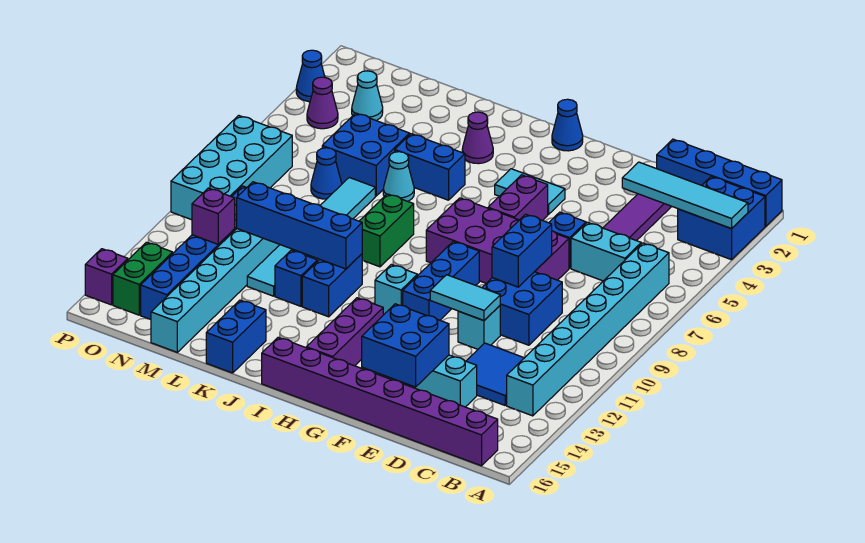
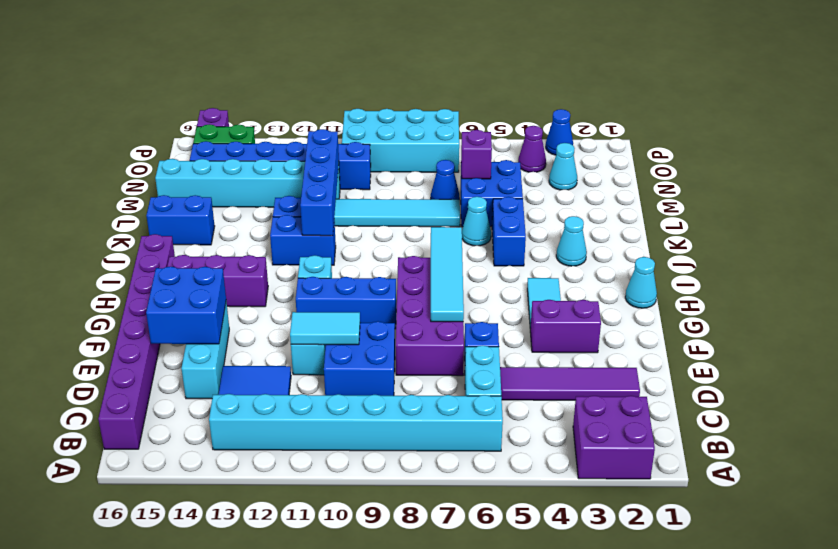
blue 1x4 brick [657,139,782,226] -> none
blue 2x2 brick [678,177,765,260] -> purple 2x2 brick [573,396,655,479]
cyan 1x4 tile [622,162,748,229] -> cyan 1x4 tile moved to [431,227,464,322]
blue 1x2 brick [492,214,552,287] -> none
cyan 1x2 tile [430,275,500,321] -> cyan 1x2 tile turned to [290,312,360,345]
purple 1x2 brick [488,175,548,221] -> purple 1x2 brick moved to [530,300,601,353]
blue 1x1 cone [552,99,583,151] -> cyan 1x1 cone [625,257,657,308]
purple 1x1 cone [462,112,493,164] -> cyan 1x1 cone [556,216,587,266]
green 1x2 brick [360,194,414,267] -> none
purple 1x1 brick [192,188,235,244] -> purple 1x1 brick moved to [461,130,492,179]

